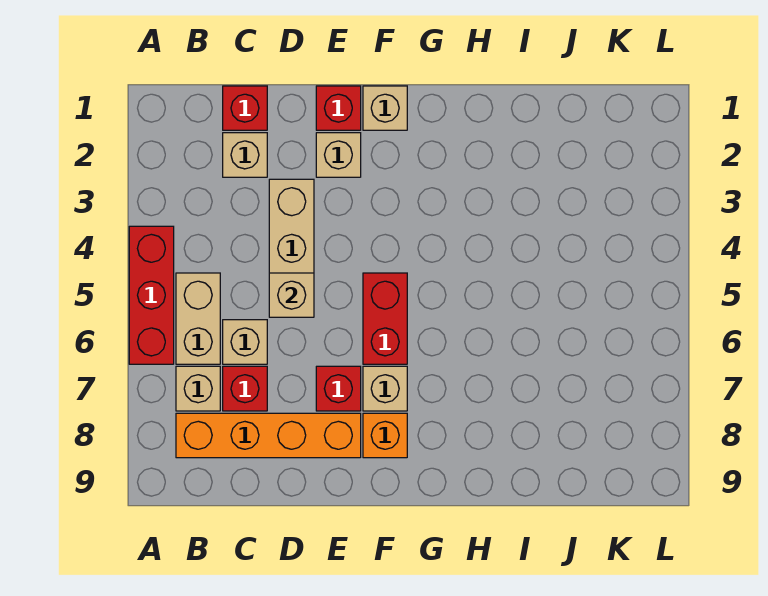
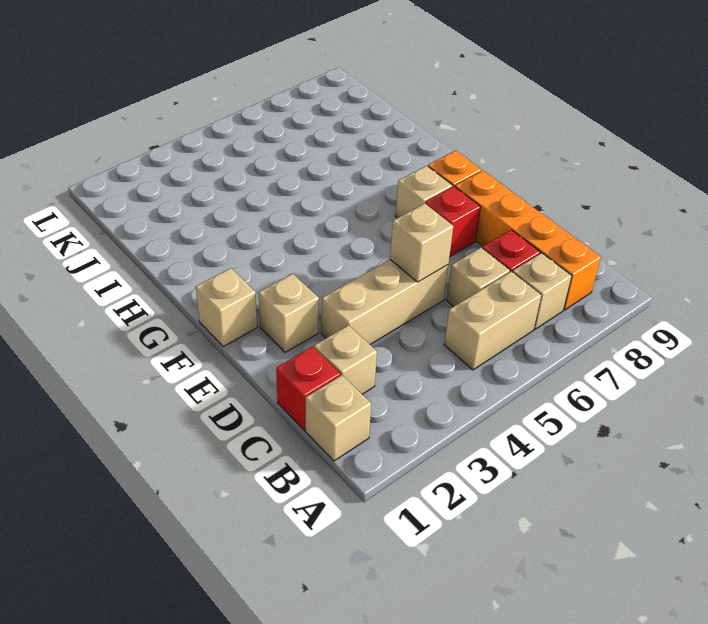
red 1x3 brick [129,226,174,364] -> none
none -> tan 1x1 brick [306,375,371,461]
red 1x1 brick [316,86,361,130] -> none
red 1x2 brick [363,273,407,364] -> none

